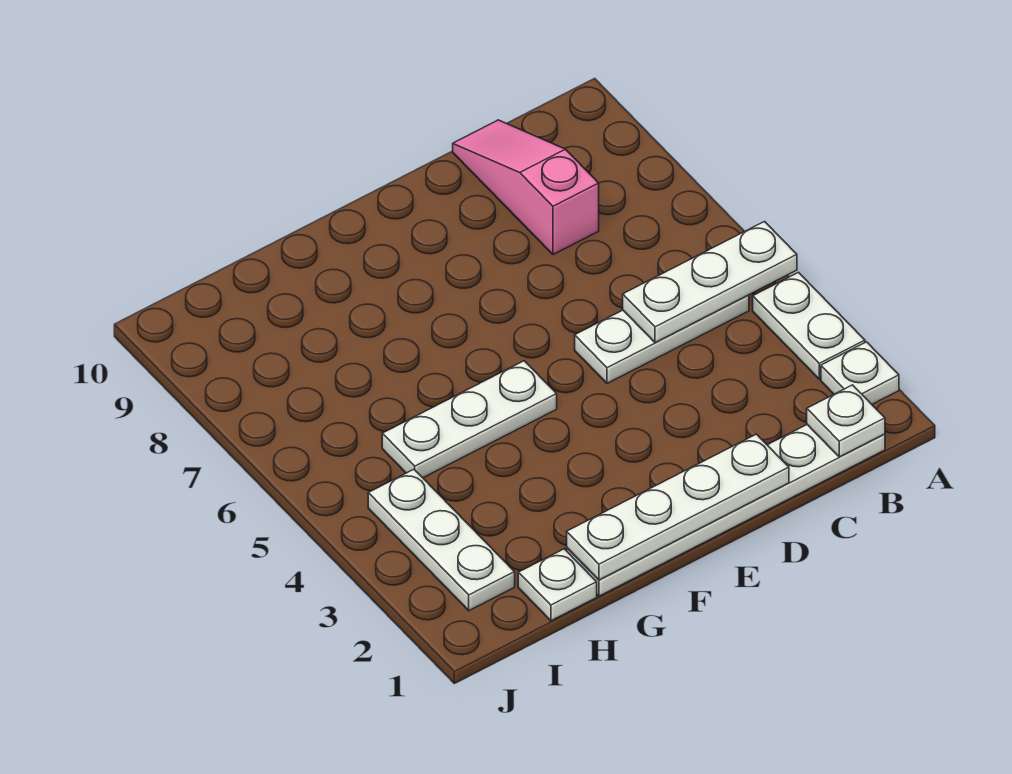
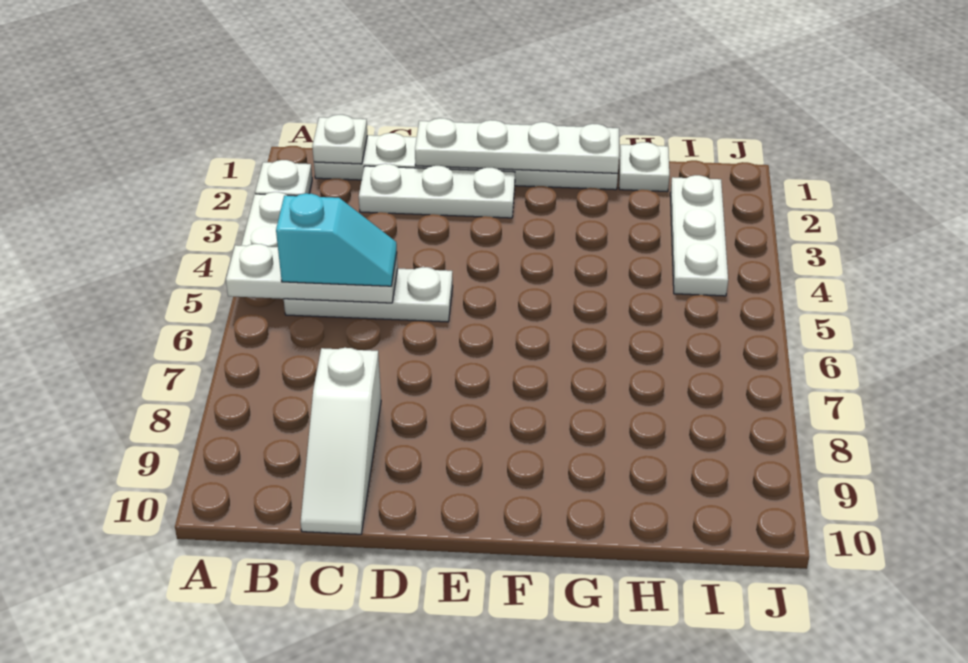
none -> cyan 1x2 slope [276,193,397,286]
pink 1x3 slope [453,120,599,255] -> white 1x3 slope [301,348,381,534]
white 1x3 plate [382,361,557,478] -> white 1x3 plate moved to [359,164,515,218]

